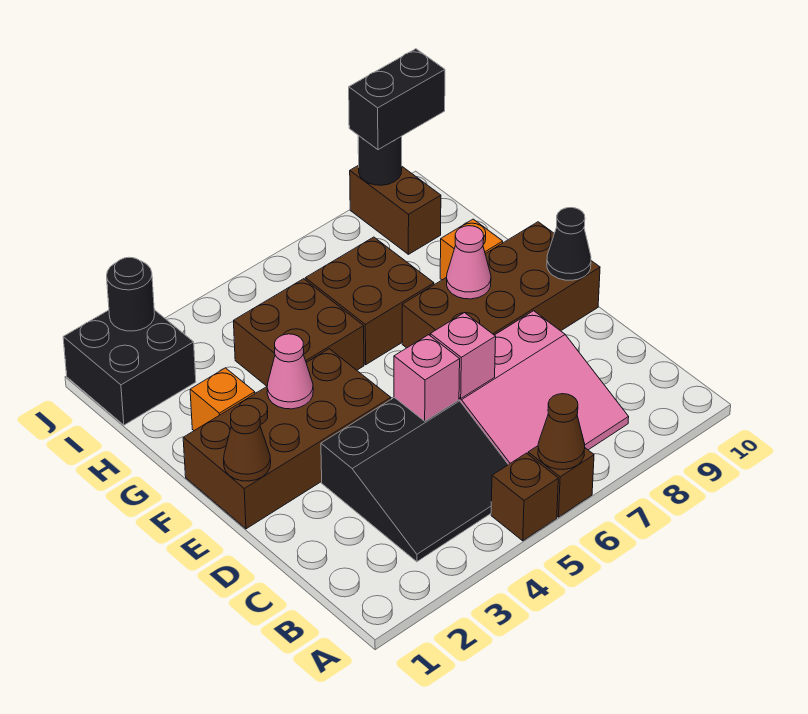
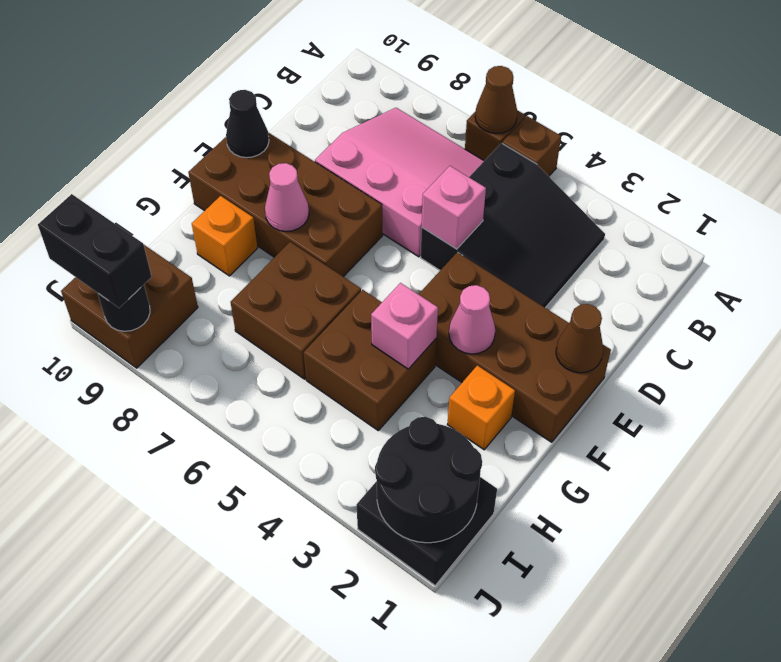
black 3x3 slope [321,397,508,562] -> black 3x3 slope turned to [421,143,605,308]
pink 1x1 brick [430,313,496,399] -> pink 1x1 brick moved to [371,283,438,369]
brown 1x2 brick [350,165,441,254] -> brown 2x2 brick [61,245,198,368]
black 1x1 round brick [107,257,155,331] -> black 2x2 round brick [375,417,482,543]

